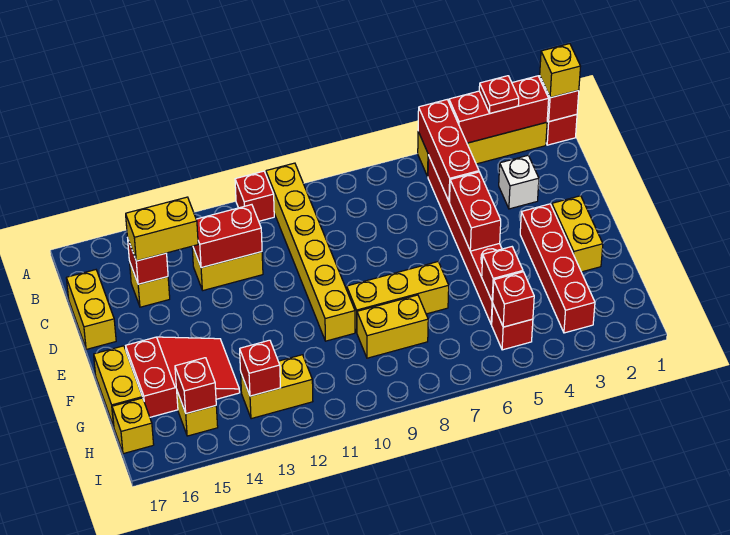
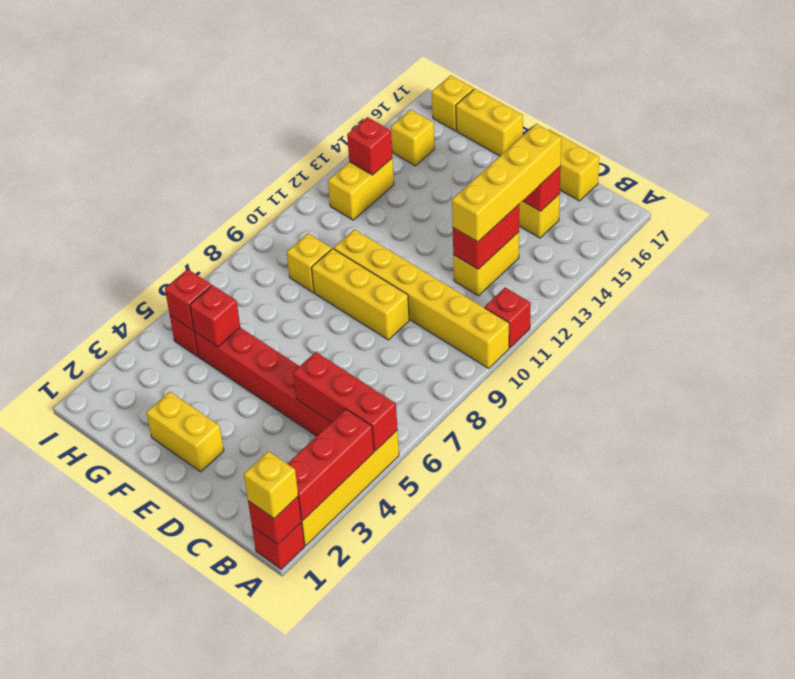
red 1x1 plate [479,76,519,113] -> none
white 1x1 brick [499,155,539,209] -> none
yellow 1x2 brick [126,197,198,261] -> yellow 1x4 brick [452,124,561,242]
red 1x2 brick [450,172,501,251] -> none
red 1x4 brick [520,204,595,333] -> none
yellow 1x3 brick [347,262,449,332] -> yellow 1x3 brick turned to [311,249,409,340]
red 2x3 slope [126,337,240,417] -> none
yellow 1x2 brick [357,295,428,358] -> yellow 1x1 brick [287,233,331,292]
red 1x1 brick [175,358,216,414] -> none

